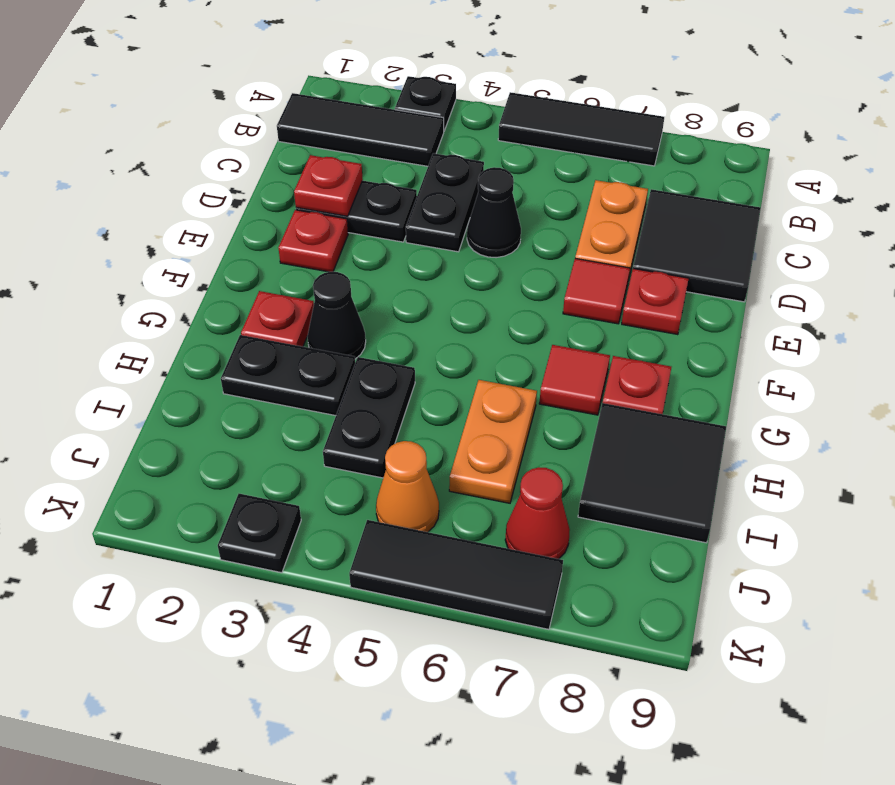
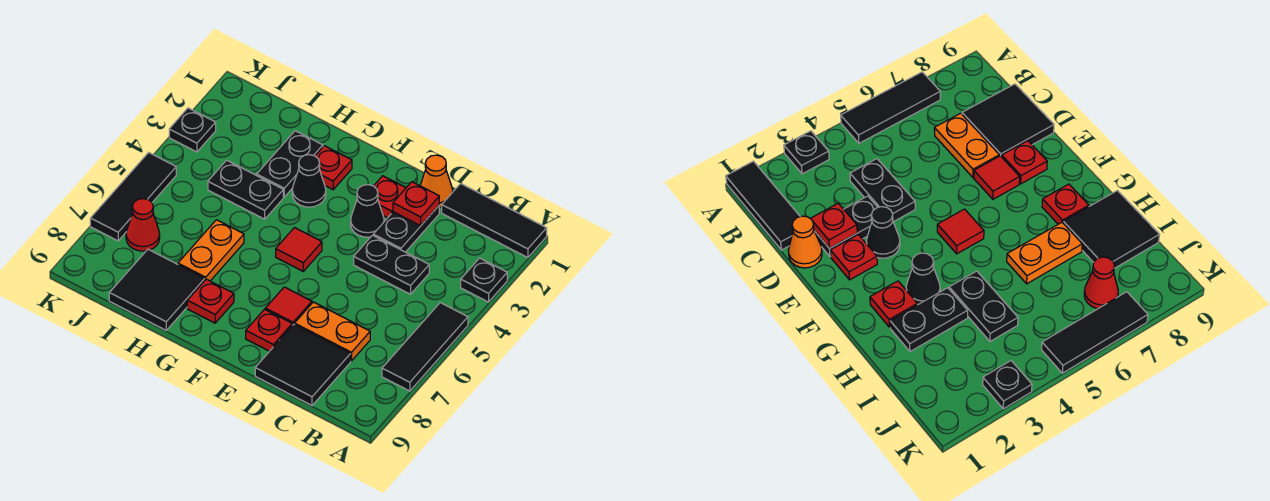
black 1x3 tile [277,93,444,166] -> black 1x3 tile turned to [442,184,547,258]
black 1x1 cone [467,167,521,258] -> black 1x1 cone moved to [351,185,384,237]
red 1x1 tile [539,345,610,415] -> red 1x1 tile moved to [276,228,322,271]
orange 1x2 plate [449,380,537,503] -> orange 1x2 plate turned to [178,220,244,281]
orange 1x1 cone [376,441,439,532] -> orange 1x1 cone moved to [420,155,453,207]

